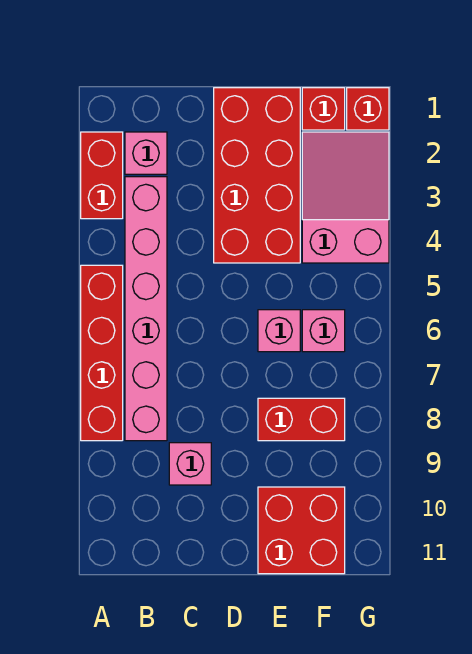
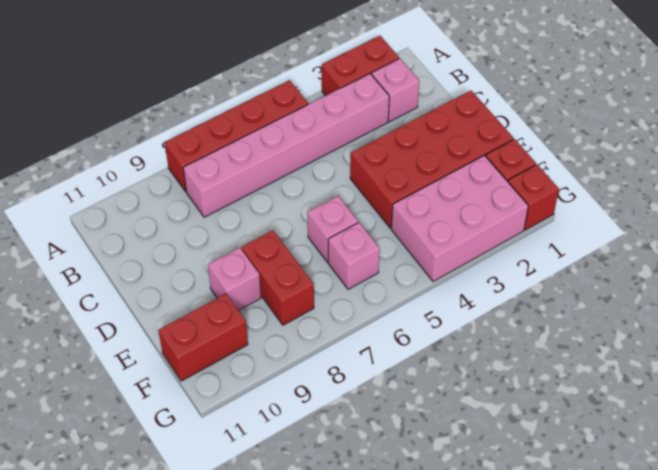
pink 1x1 brick [169,443,211,485] -> pink 1x1 brick moved to [208,248,261,310]
red 2x2 brick [258,487,345,574] -> red 1x2 brick [159,294,248,381]
pink 2x3 slope [302,132,389,263] -> pink 2x3 brick [391,155,528,282]

